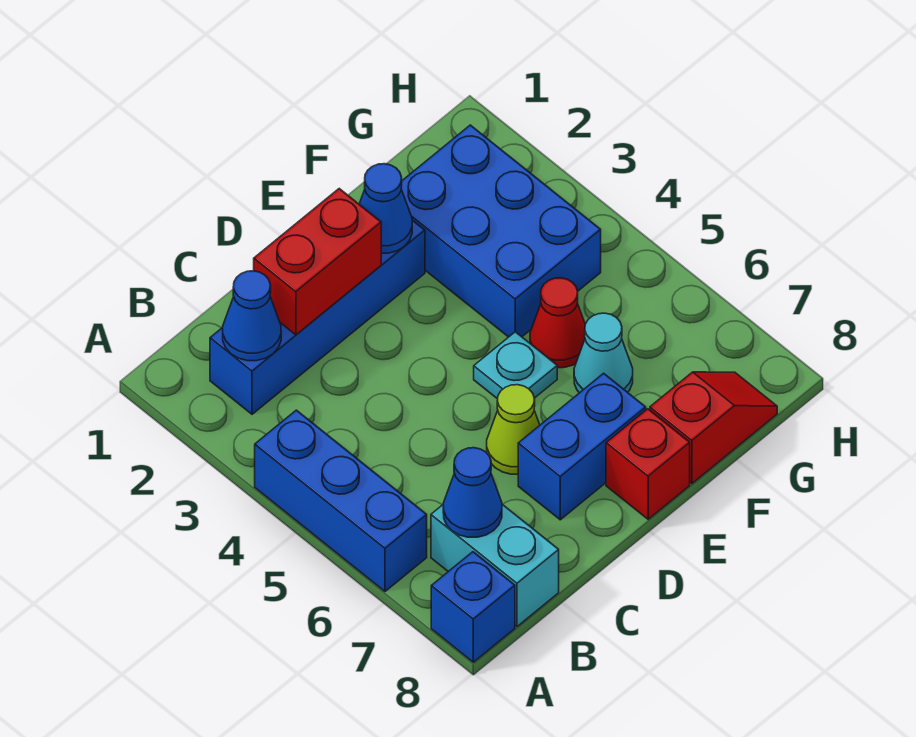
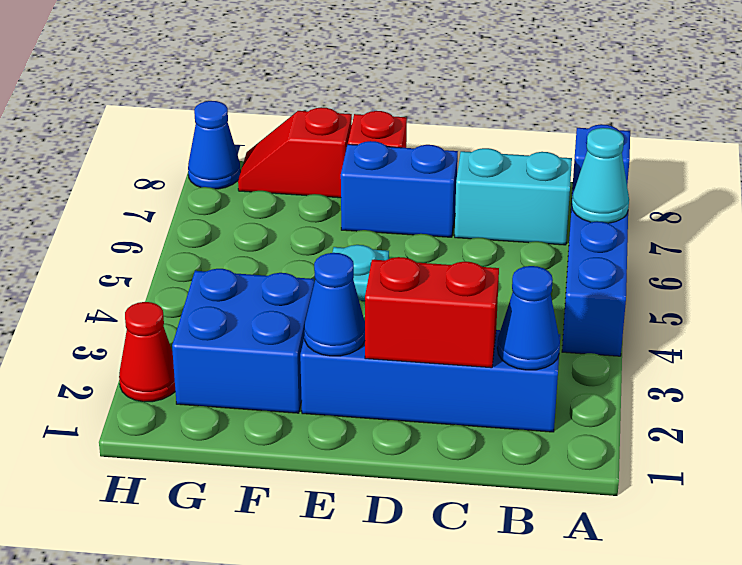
cyan 1x2 brick [431,504,559,626] -> cyan 1x2 brick turned to [455,148,572,245]
blue 1x1 cone [443,448,502,537] -> blue 1x1 cone moved to [188,101,240,189]
lime 1x1 cone [487,385,540,474] -> none
blue 2x3 brick [401,125,601,337] -> blue 2x2 brick [172,269,314,413]
red 1x1 cone [530,278,585,368] -> red 1x1 cone moved to [119,302,175,402]
cyan 1x1 cone [574,313,633,393] -> cyan 1x1 cone moved to [572,128,629,223]

